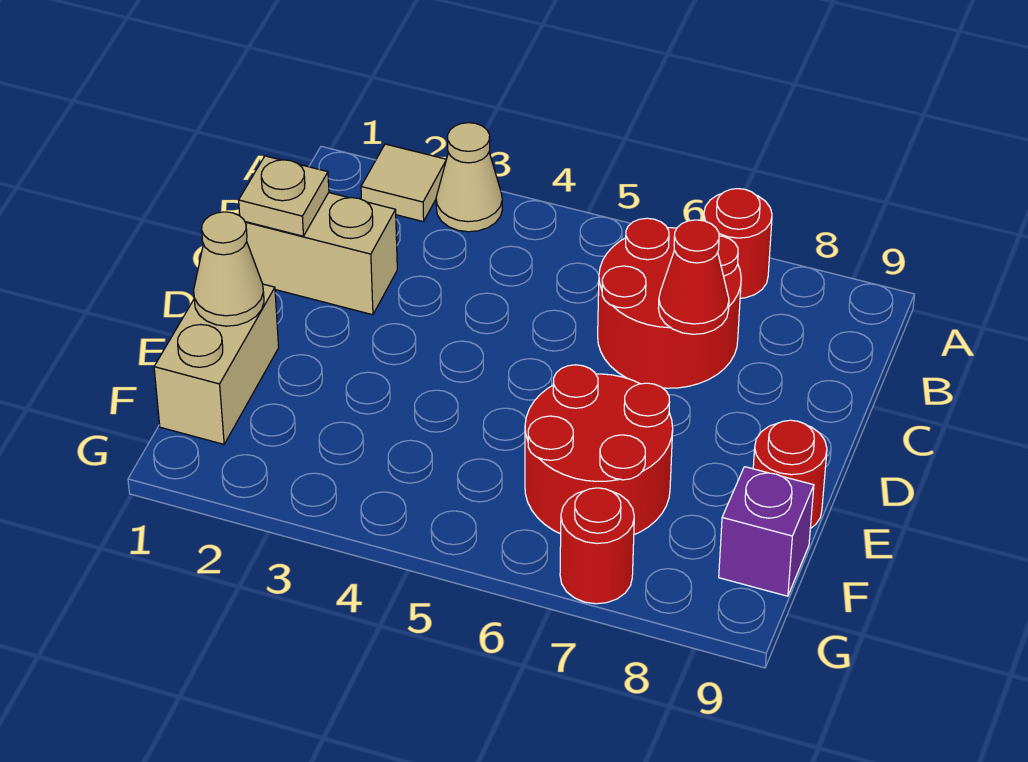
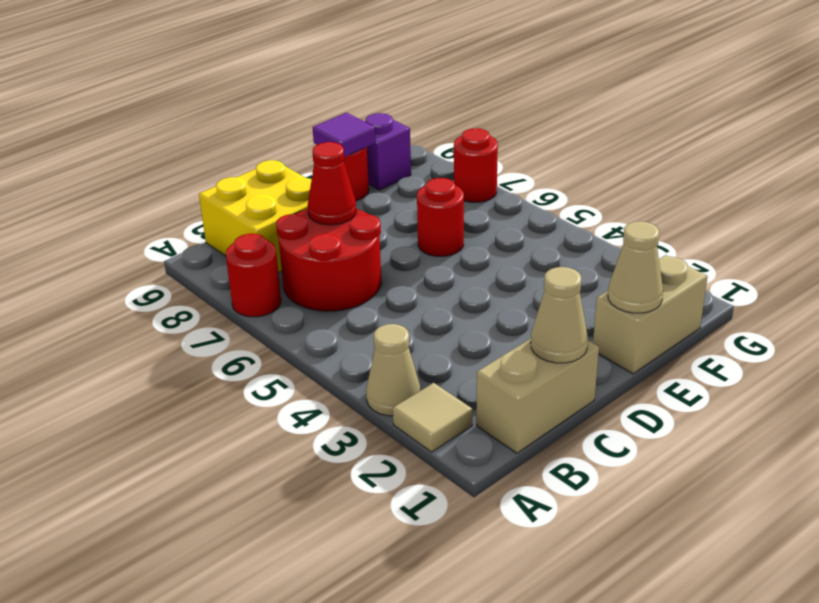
none -> yellow 2x2 brick [199,160,311,273]
tan 1x2 brick [245,193,397,315] -> tan 1x2 brick turned to [476,339,599,453]
tan 1x1 plate [239,156,329,236] -> tan 1x1 cone [531,267,588,363]
red 2x2 round brick [525,365,673,535] -> red 1x1 round brick [417,178,464,256]
none -> purple 1x1 tile [313,113,376,157]

